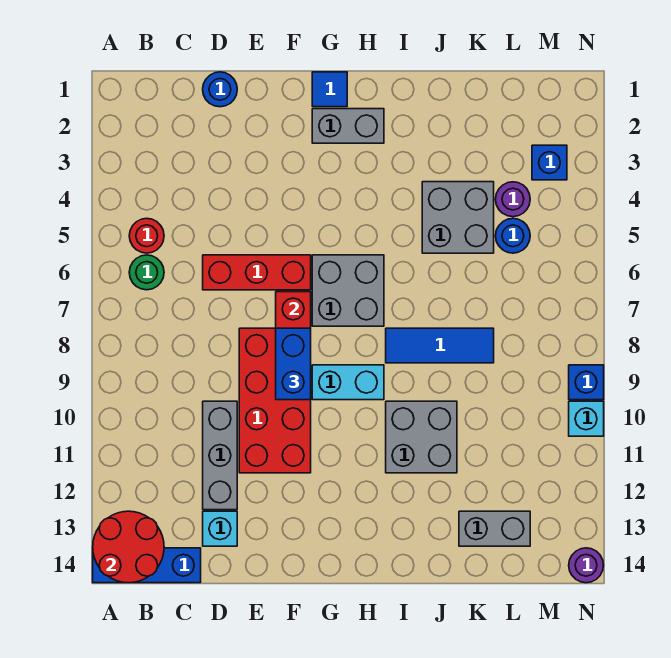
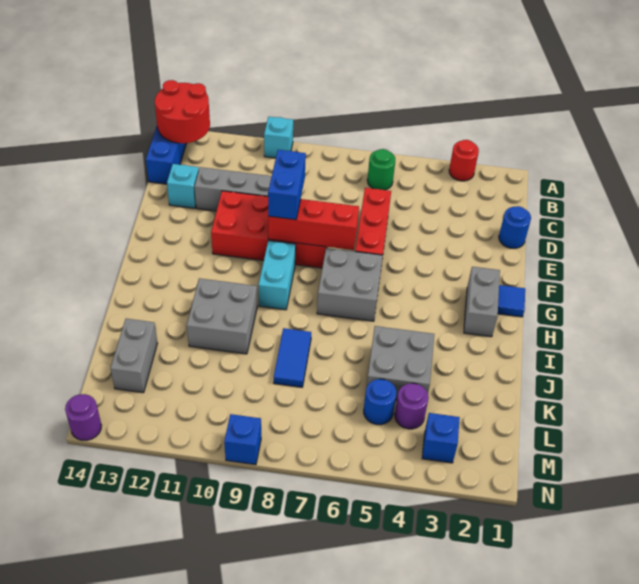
red 1x1 round brick [129,218,164,253] -> red 1x1 round brick moved to [449,140,479,181]
blue 1x2 brick [276,328,311,400] -> blue 1x2 brick turned to [268,150,306,220]
blue 1x3 tile [386,328,494,363] -> blue 1x2 tile [274,328,311,387]
cyan 1x1 brick [569,401,604,436] -> cyan 1x1 brick moved to [264,117,293,158]

